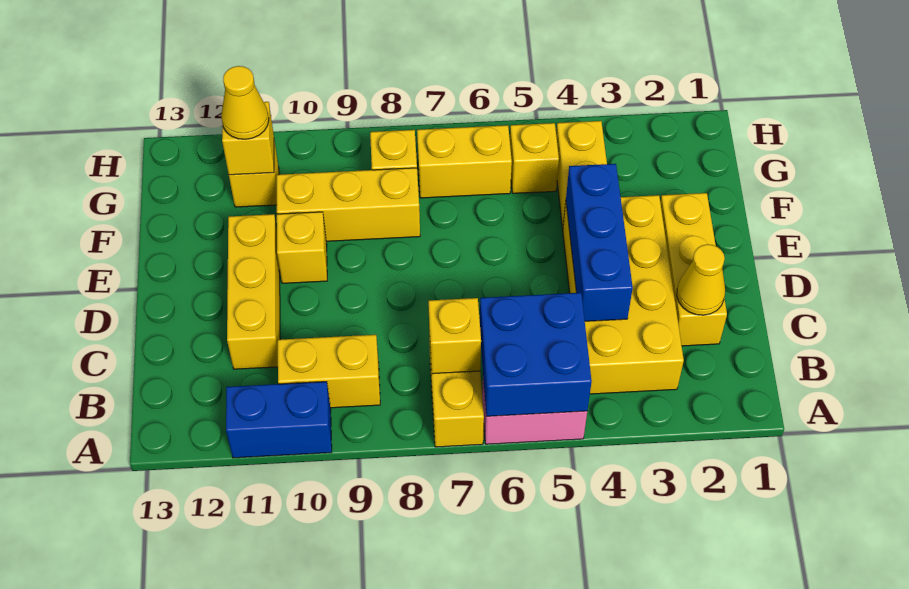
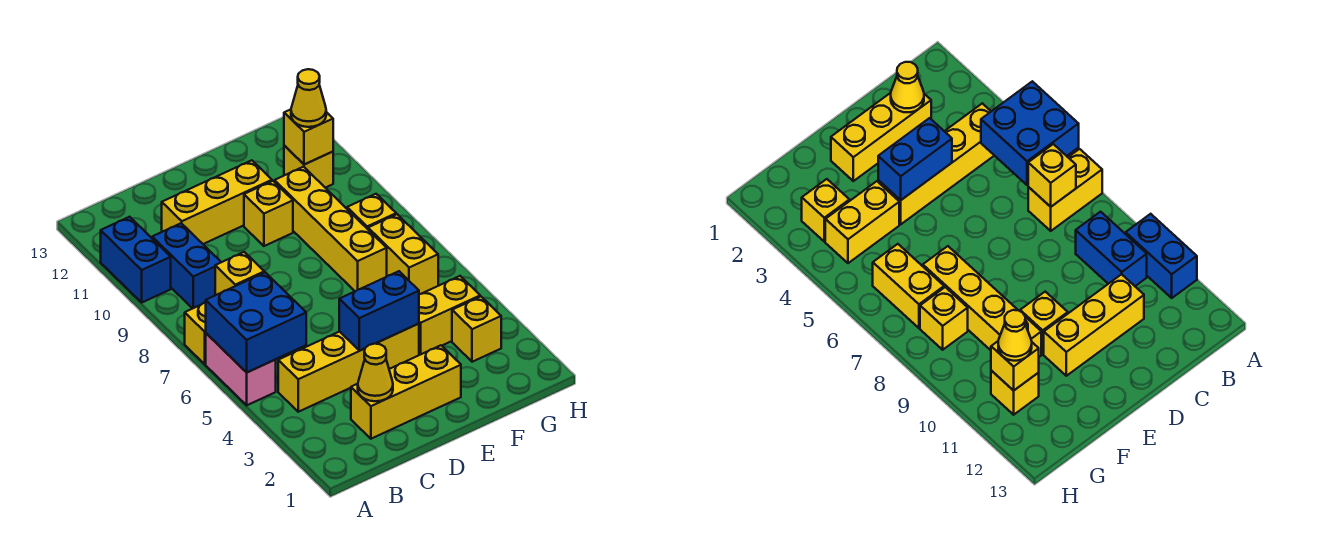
yellow 2x4 brick [563,195,684,394] -> yellow 1x4 brick [278,324,419,412]
yellow 1x2 brick [278,335,380,408] -> blue 1x2 brick [152,223,221,309]
blue 1x3 brick [566,164,633,321] -> blue 1x2 brick [339,271,419,351]
yellow 1x3 brick [277,168,420,241] -> yellow 1x4 brick [275,167,387,291]
yellow 1x1 brick [510,123,559,193] -> yellow 1x1 brick moved to [452,297,501,362]

